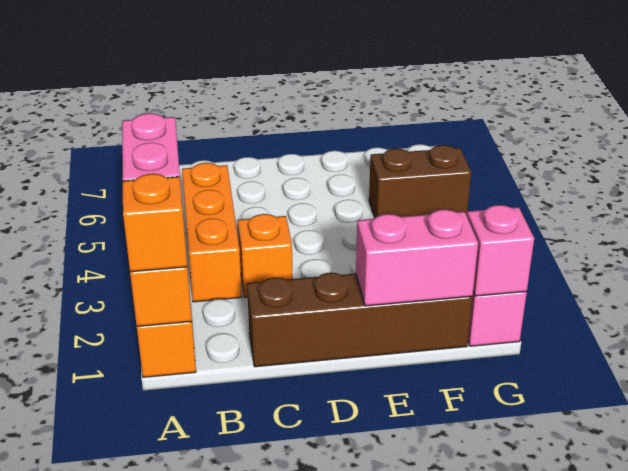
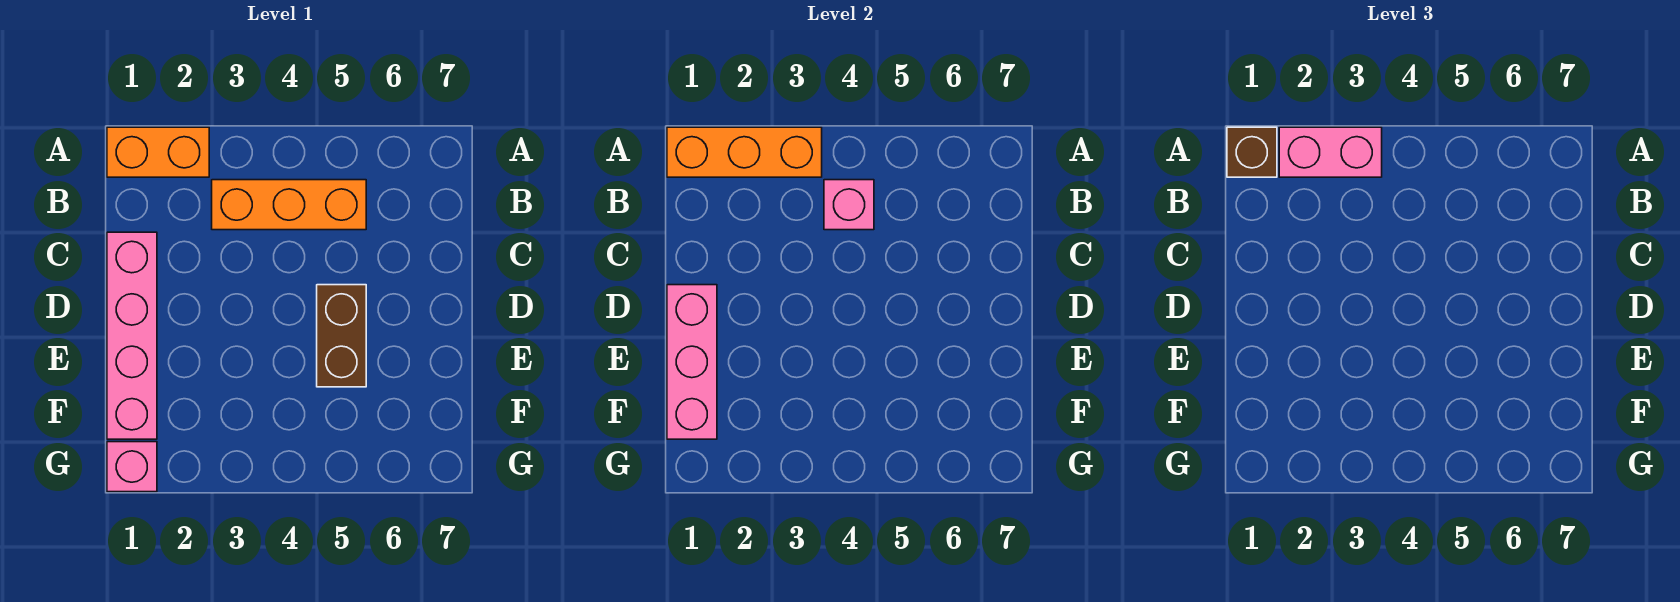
orange 1x1 brick [123,174,187,272] -> brown 1x1 brick [1227,127,1277,177]
brown 1x4 brick [247,273,472,367] -> pink 1x4 brick [107,232,157,439]
orange 1x1 brick [238,214,293,297] -> none
pink 1x2 brick [356,209,478,306] -> pink 1x3 brick [667,285,717,439]
brown 1x2 brick [369,145,471,218] -> brown 1x2 brick moved to [317,285,366,387]
pink 1x1 brick [467,205,534,296] -> pink 1x1 brick moved to [824,180,874,230]

